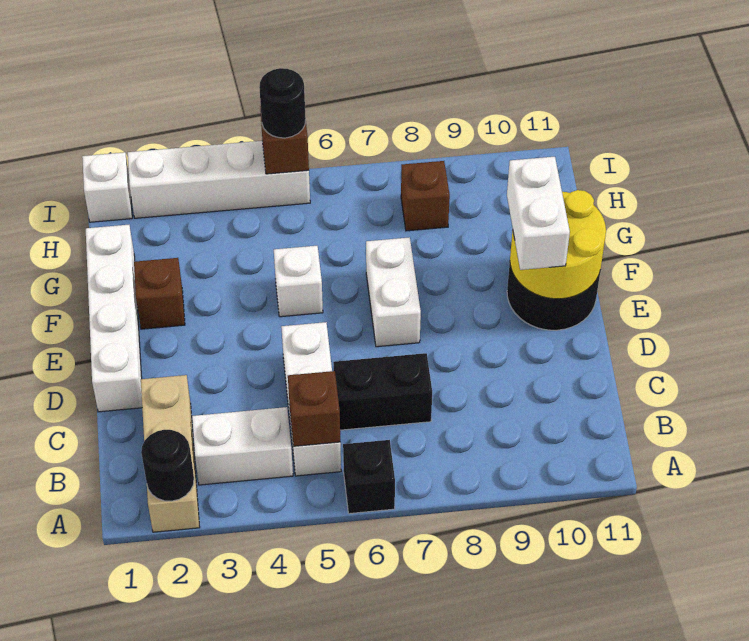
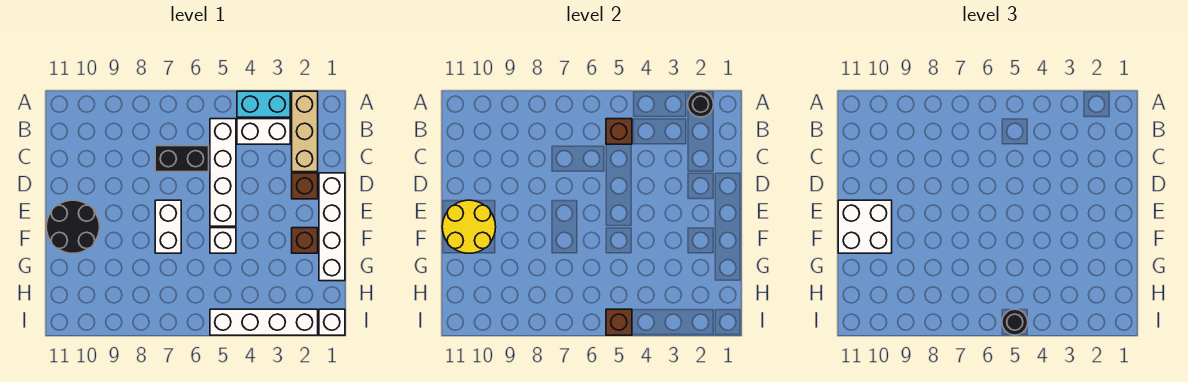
none -> cyan 1x2 brick [237,91,290,117]
black 1x1 brick [343,440,395,514] -> none
white 1x3 brick [281,322,341,476] -> white 1x4 brick [210,119,236,226]
white 1x2 brick [507,157,570,270] -> white 2x2 brick [838,200,892,253]
brown 1x1 brick [401,161,450,231] -> brown 1x1 brick moved to [292,173,318,199]

